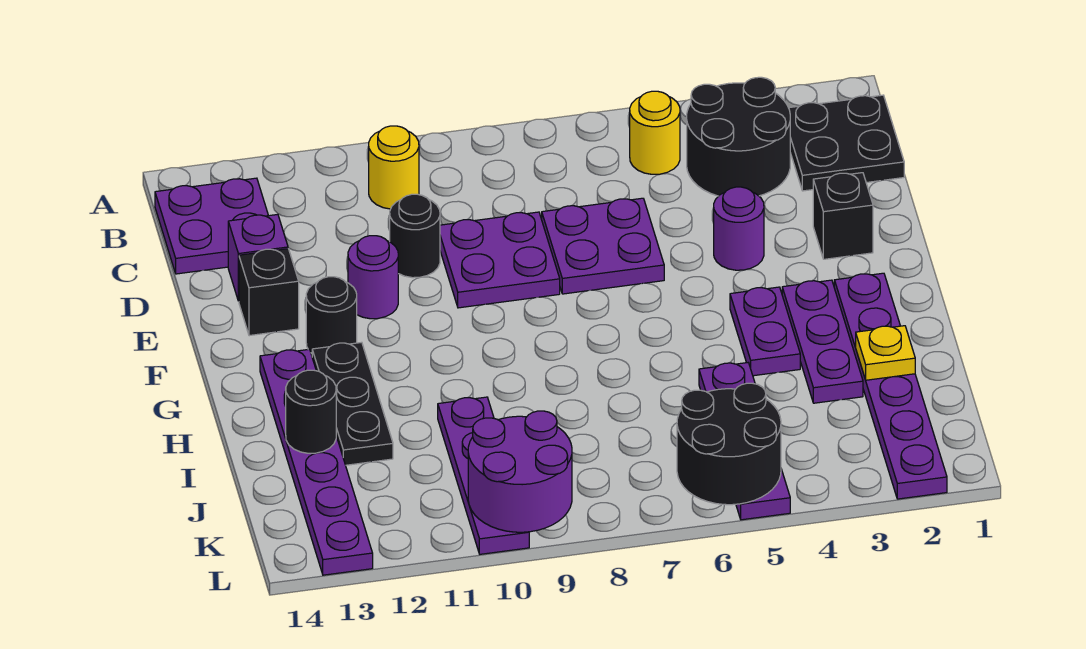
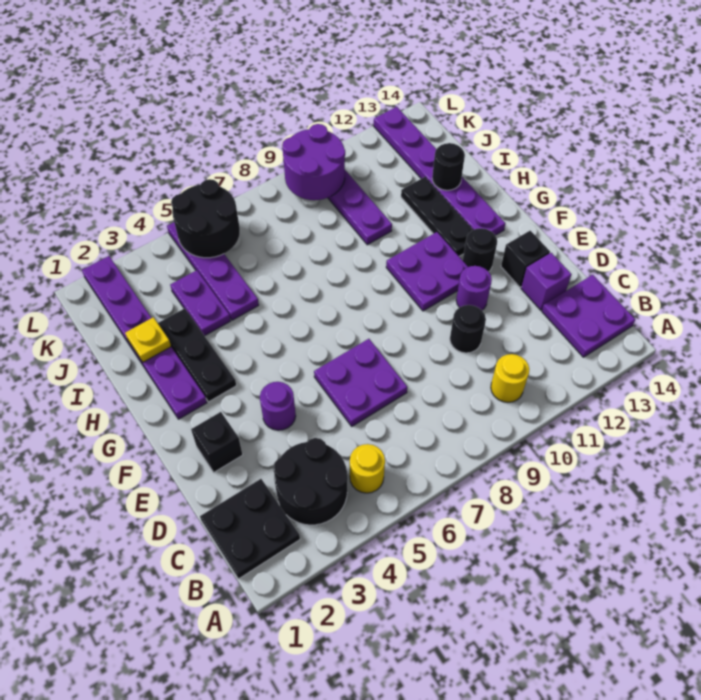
purple 2x2 plate [440,212,560,308] -> purple 2x2 plate moved to [386,232,468,311]
purple 1x3 plate [782,280,863,403] -> black 1x3 plate [158,308,236,402]
purple 1x2 plate [730,287,800,376] -> purple 1x2 plate moved to [170,270,231,336]

